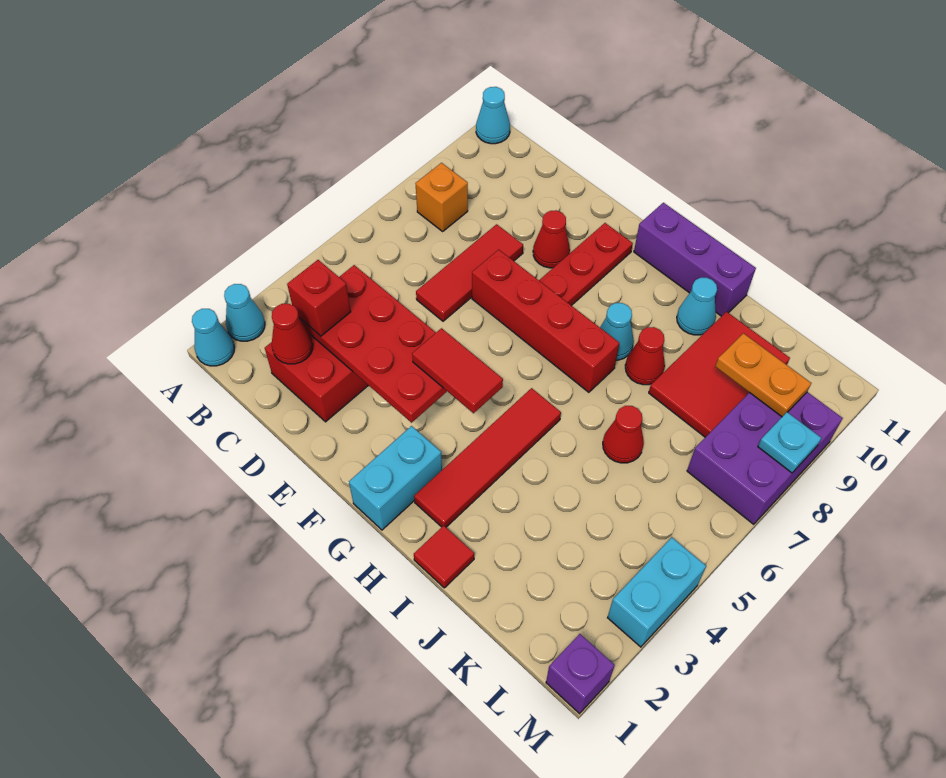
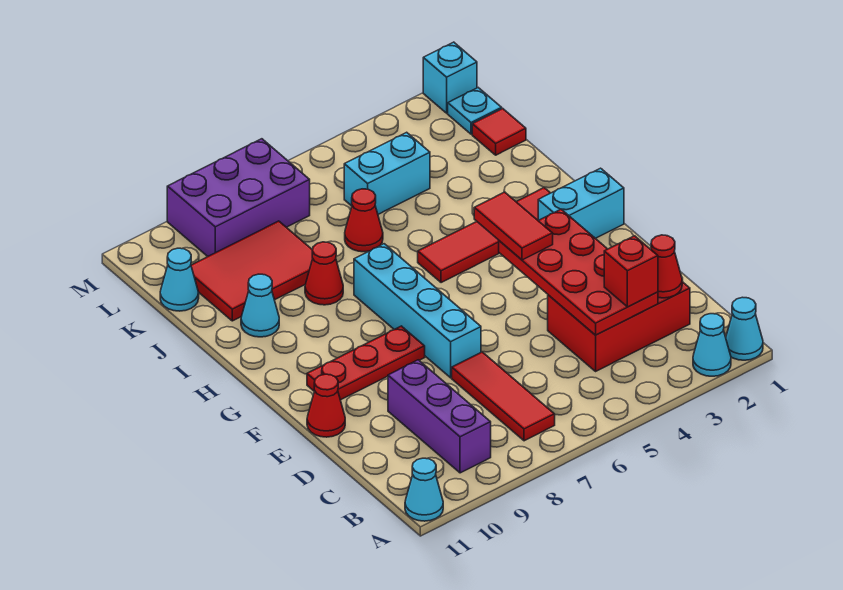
orange 1x1 brick [415,163,468,231] -> none
red 1x3 tile [416,224,523,321] -> red 1x3 tile turned to [452,352,555,441]
red 1x4 brick [472,250,619,392] -> cyan 1x4 brick [354,244,481,378]
red 1x1 cone [533,210,570,268] -> red 1x1 cone moved to [307,374,345,437]
purple 1x3 brick [634,203,756,316] -> purple 1x3 brick moved to [388,360,491,473]
cyan 1x1 cone [600,303,634,360] -> cyan 1x1 cone moved to [160,248,199,311]
red 1x1 tile [414,526,474,588] -> red 1x1 tile moved to [472,109,526,155]
orange 1x2 plate [715,333,811,417] -> none
purple 1x1 brick [546,634,615,714] -> cyan 1x1 brick [423,42,477,113]
cyan 1x2 brick [608,537,706,647] -> cyan 1x2 brick moved to [344,132,430,214]
cyan 1x1 plate [758,412,821,473] -> cyan 1x1 plate moved to [448,88,502,134]

